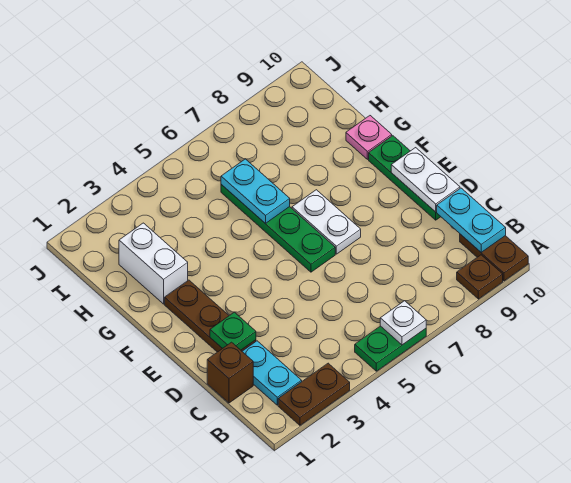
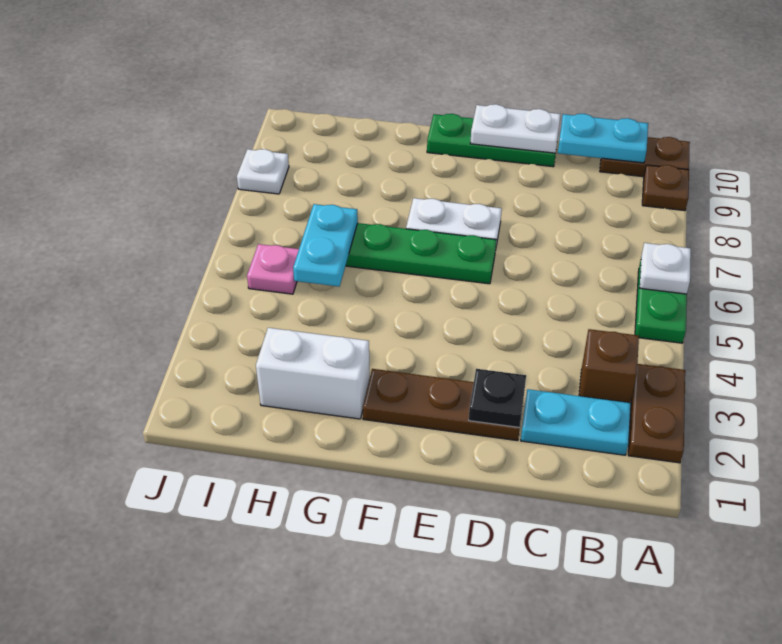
brown 1x1 brick [207,342,253,403] -> brown 1x1 brick moved to [579,329,639,403]
green 1x1 plate [210,312,256,350] -> black 1x1 plate [469,369,526,428]
cyan 1x2 plate [221,159,290,223] -> cyan 1x2 plate turned to [293,204,358,287]
pink 1x1 plate [346,116,392,159] -> pink 1x1 plate moved to [247,244,299,294]
none -> white 1x1 plate [237,149,289,194]

